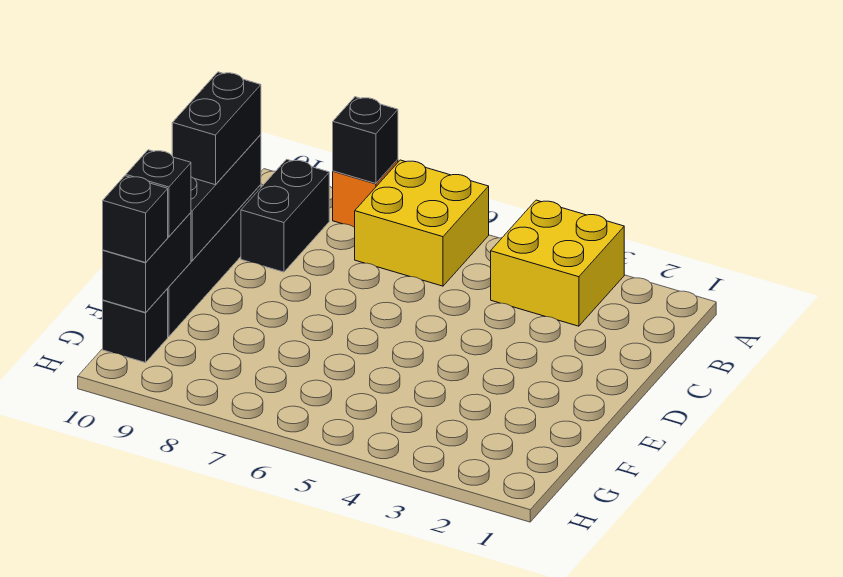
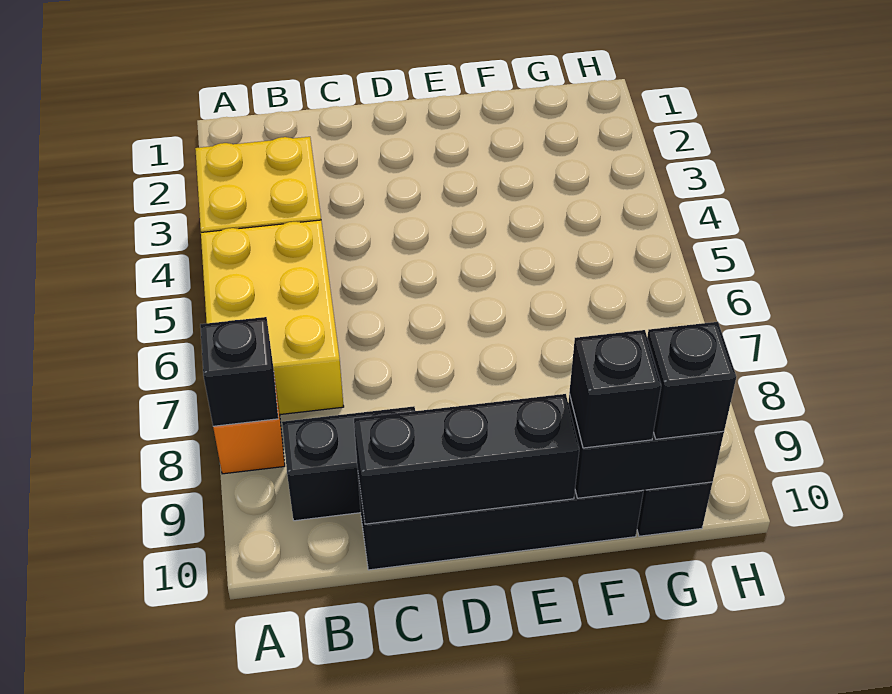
yellow 2x2 brick [354,160,489,286] -> yellow 2x3 brick [201,220,344,414]
black 1x2 brick [172,72,261,185] -> none

